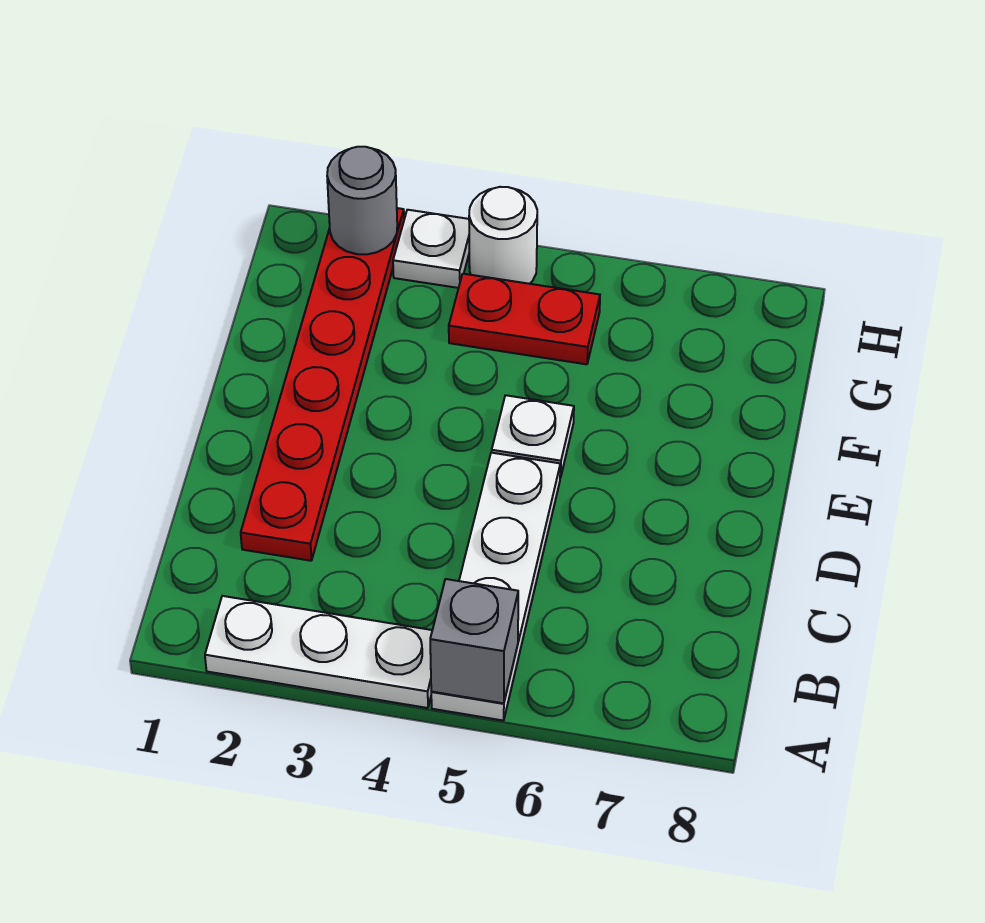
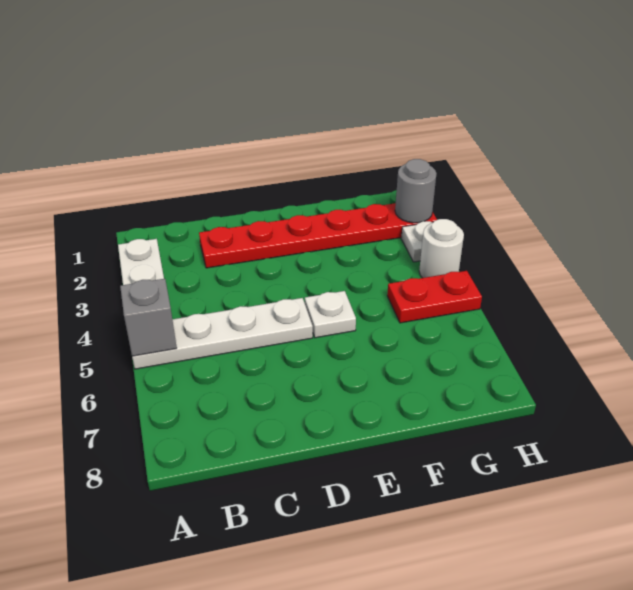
red 1x2 plate [449,274,600,364] -> red 1x2 plate turned to [387,271,482,323]

